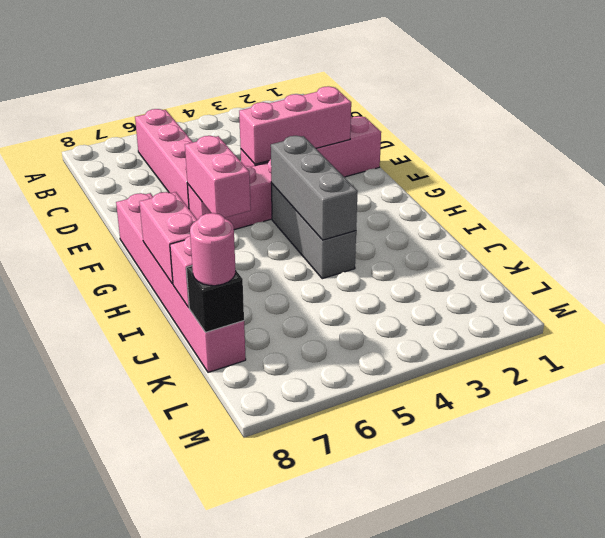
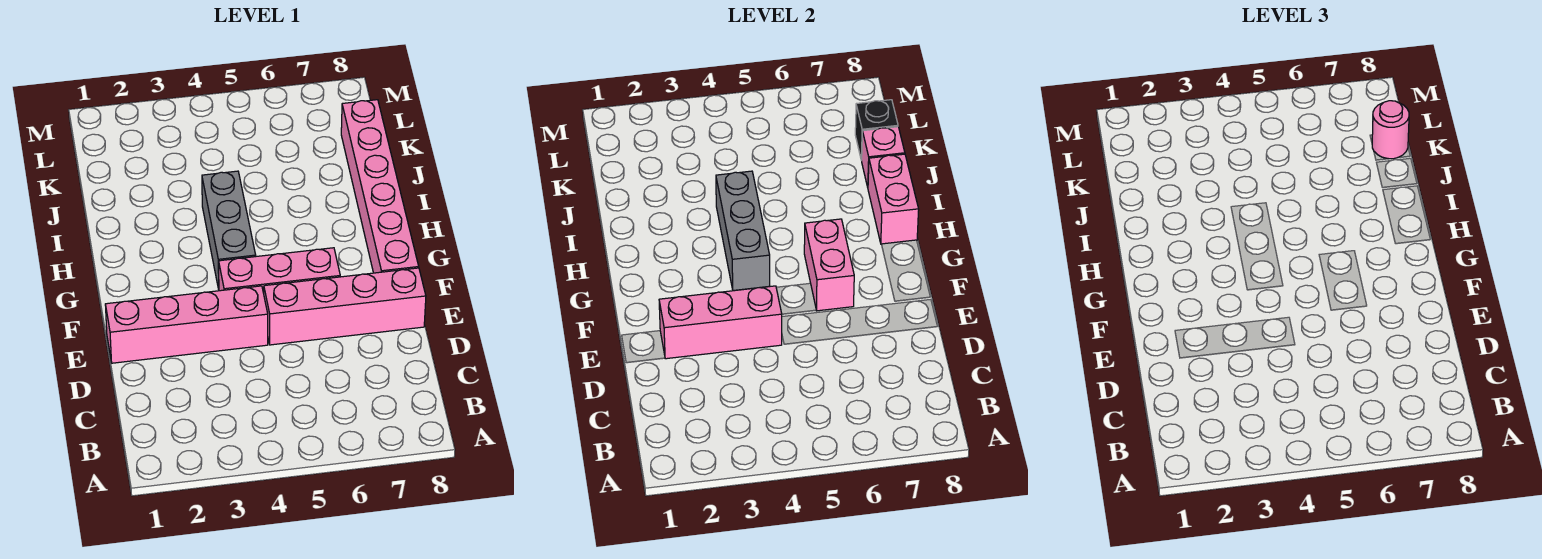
pink 1x4 brick [135,109,193,208] -> pink 1x4 brick turned to [264,268,426,345]

